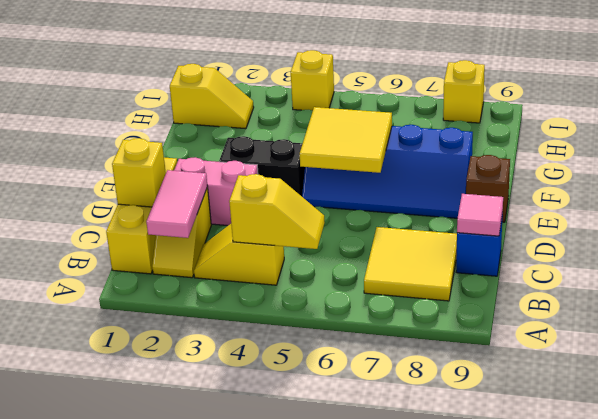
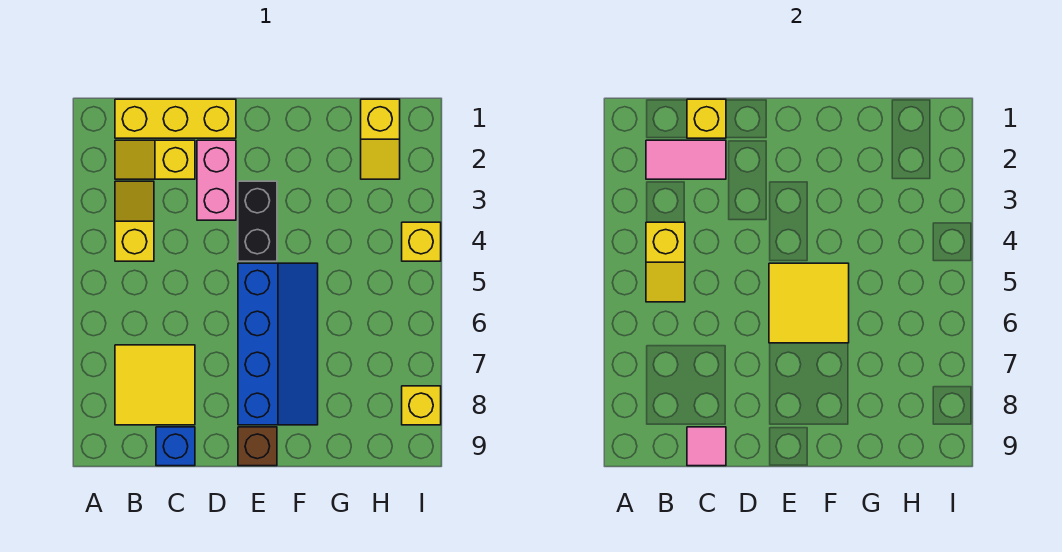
blue 2x4 slope [302,125,473,218] -> blue 2x4 slope turned to [238,263,318,425]

